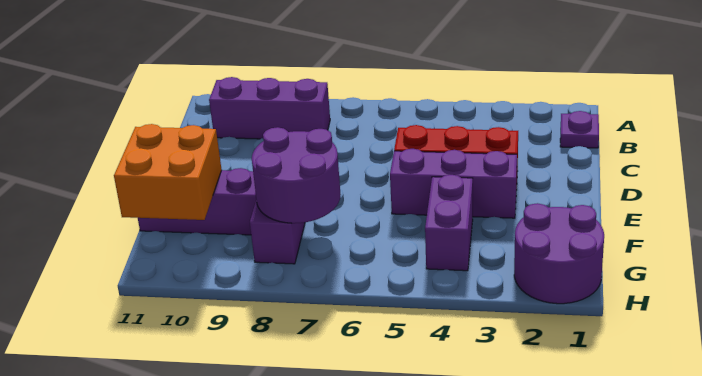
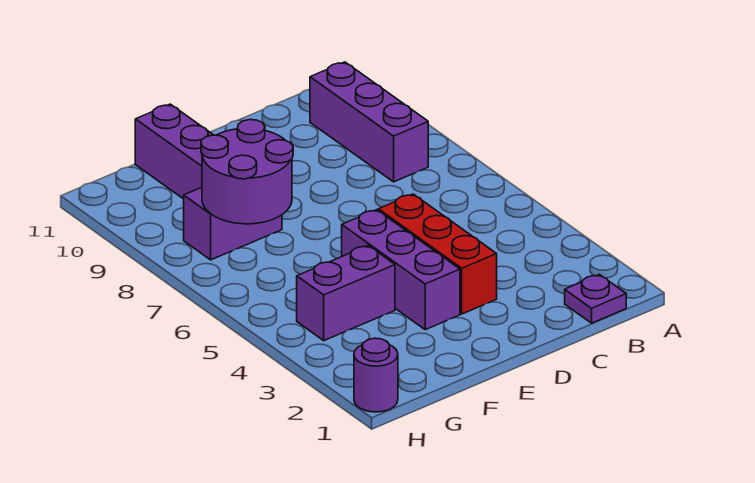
orange 2x2 brick [114,124,222,220] -> none
purple 2x2 round brick [514,203,604,304] -> purple 1x1 round brick [354,338,398,412]

